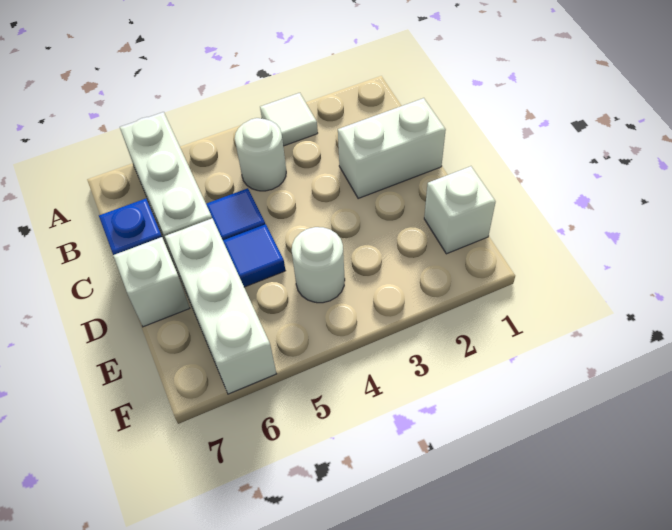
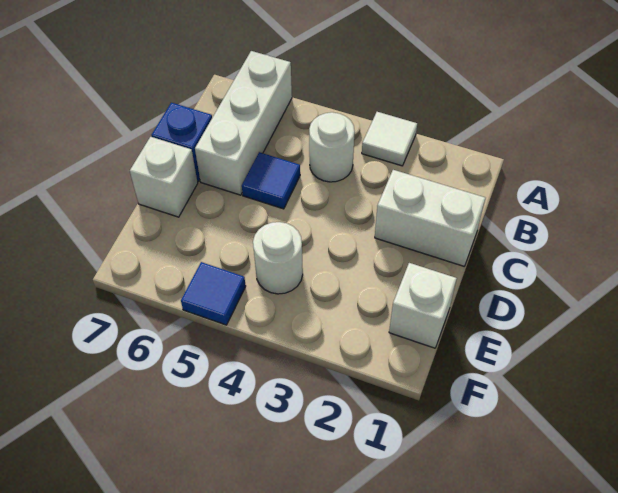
blue 1x1 tile [223,224,285,287] -> blue 1x1 tile moved to [181,262,246,325]
white 1x3 brick [165,219,276,394] -> none

